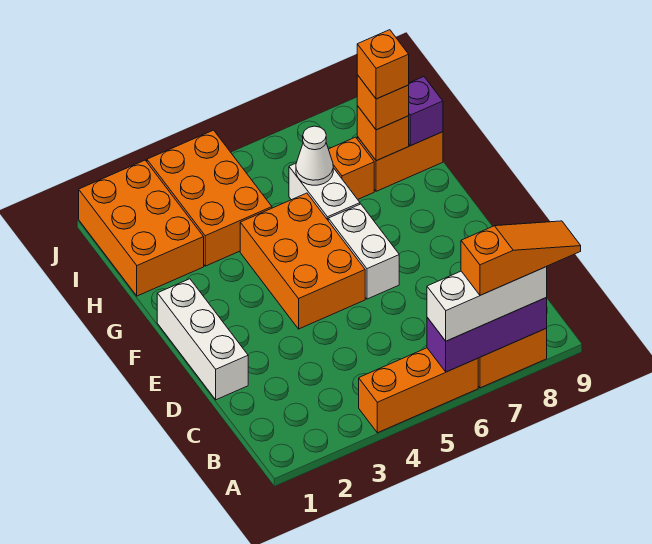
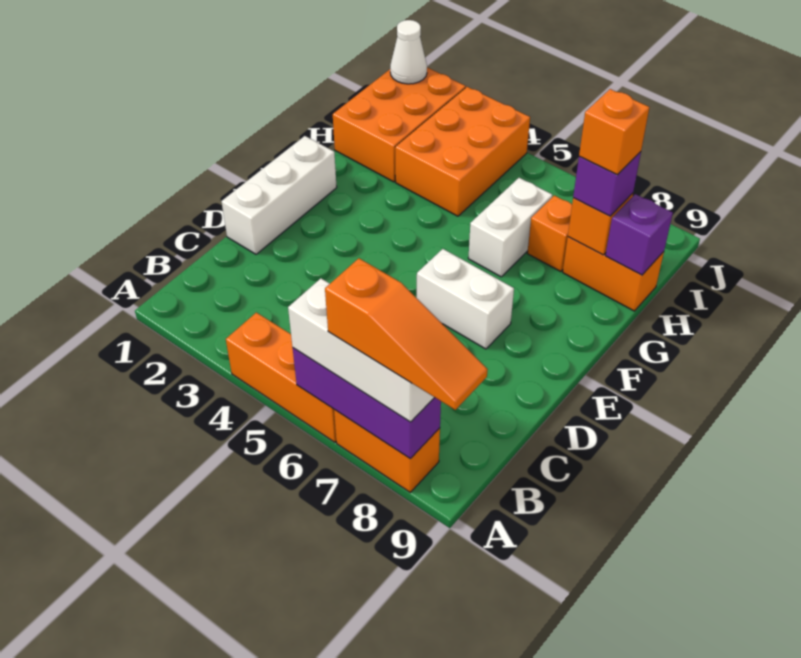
orange 2x3 brick [240,193,365,329] -> none
white 1x2 brick [328,204,399,299] -> white 1x2 brick turned to [417,249,514,349]
white 1x1 cone [296,126,333,185] -> white 1x1 cone moved to [390,20,427,84]
orange 1x1 brick [357,75,409,130] -> purple 1x1 brick [573,152,641,216]

